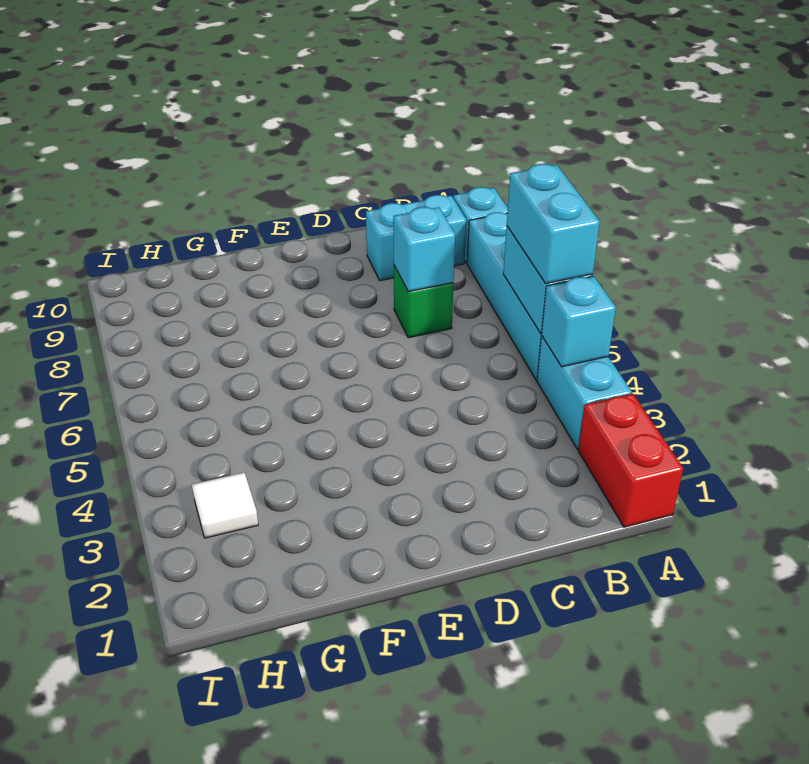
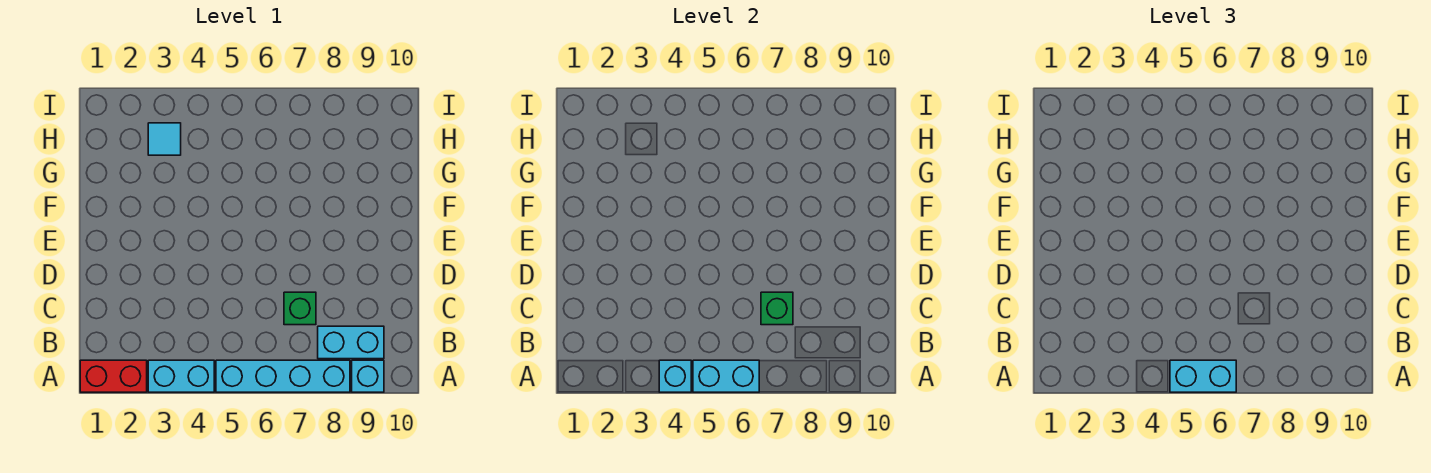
cyan 1x2 brick [366,195,466,281] -> cyan 1x2 brick turned to [318,326,384,359]
cyan 1x1 brick [393,207,455,292] -> green 1x1 brick [761,292,793,325]
white 1x1 tile [192,472,258,538] -> cyan 1x1 tile [148,123,181,155]

